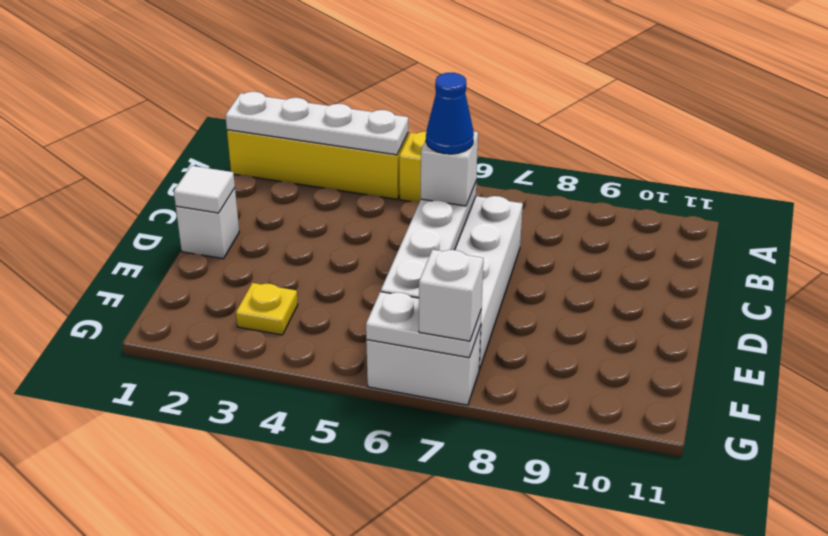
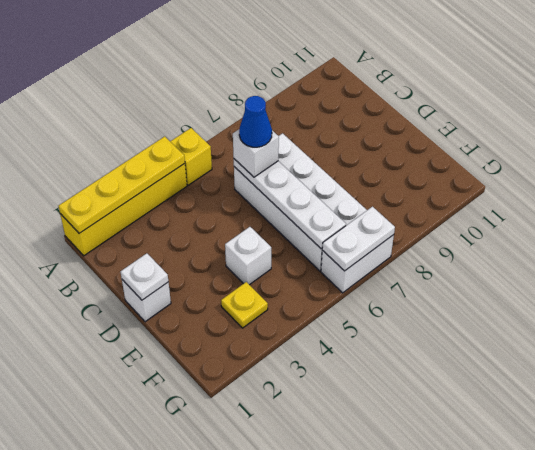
white 1x4 plate [225,92,408,155] -> yellow 1x4 plate [59,136,185,233]
white 1x1 tile [174,166,235,213] -> white 1x1 plate [120,253,168,300]
white 1x1 brick [419,250,483,341] -> white 1x1 brick moved to [225,227,271,285]

